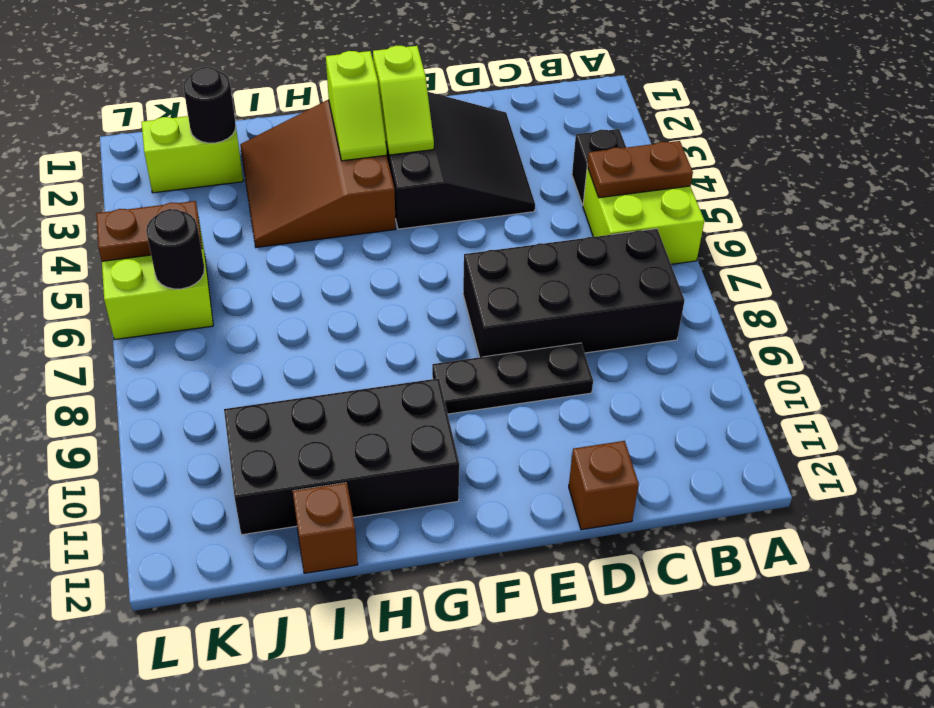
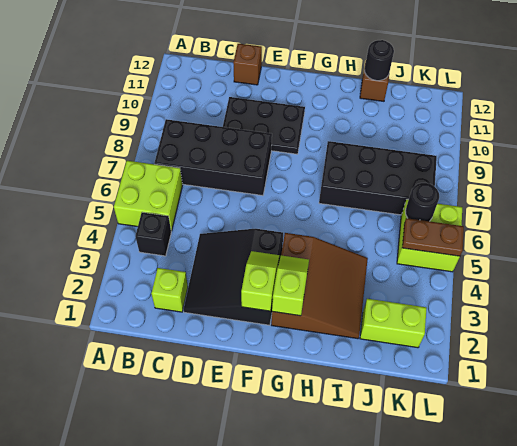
brown 1x2 plate [587,141,693,198] -> none
none -> lime 1x1 brick [151,268,188,312]
black 1x3 plate [432,343,593,414] -> black 2x3 plate [223,97,305,154]
black 2x4 brick [224,378,459,535] -> black 2x4 brick moved to [319,141,437,215]
black 1x1 round brick [183,67,236,143] -> black 1x1 round brick moved to [365,40,394,81]

